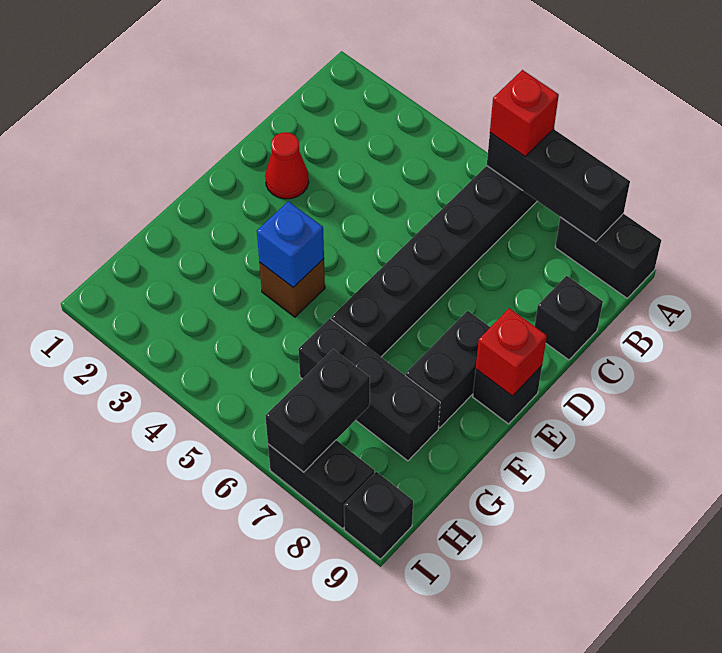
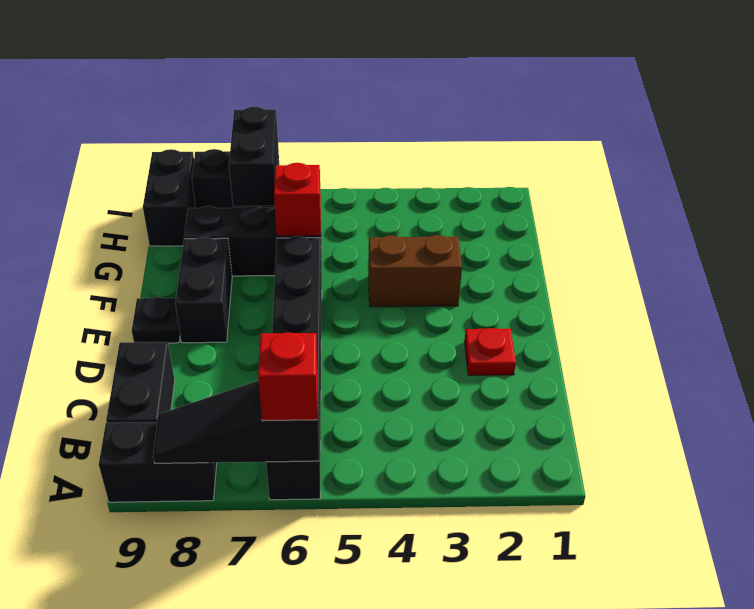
black 1x3 brick [487,129,630,242] -> black 1x3 slope [153,380,319,463]
black 1x1 brick [535,276,603,360] -> black 1x2 brick [106,342,175,423]
red 1x1 cone [265,132,309,199] -> red 1x1 plate [464,328,516,375]
black 1x1 brick [473,366,542,424] -> black 1x1 plate [132,297,180,343]
red 1x1 brick [476,308,547,396] -> red 1x1 brick moved to [274,163,321,236]
brown 1x1 brick [259,259,325,317] -> brown 1x2 brick [368,235,462,307]
blue 1x1 brick [257,201,324,287] -> none
black 1x1 brick [344,472,413,559] -> black 1x2 brick [143,149,196,246]

